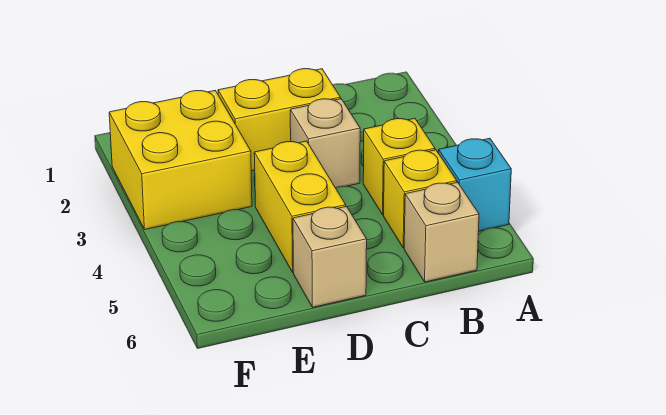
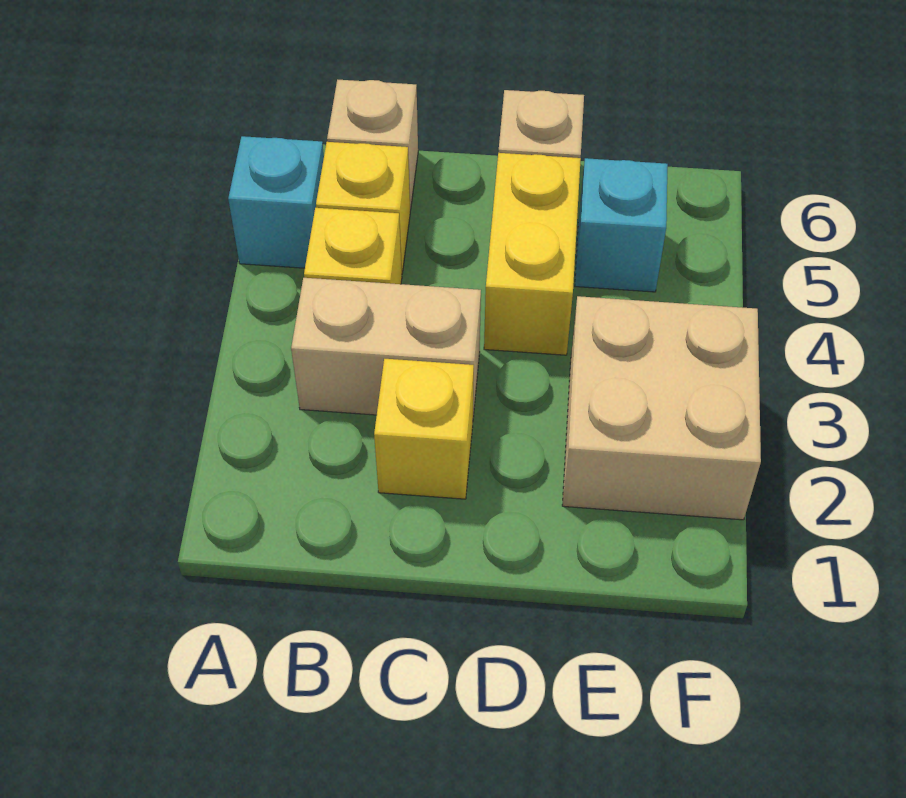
yellow 1x2 brick [218,69,341,171] -> yellow 1x1 brick [374,359,474,499]
tan 1x1 brick [290,99,360,188] -> tan 1x2 brick [291,278,481,417]
yellow 2x2 brick [109,91,252,229] -> tan 2x2 brick [562,296,761,520]
none -> cyan 1x1 brick [575,158,668,292]

